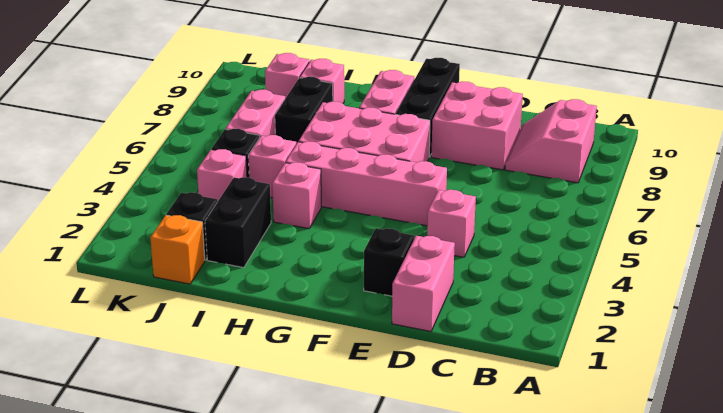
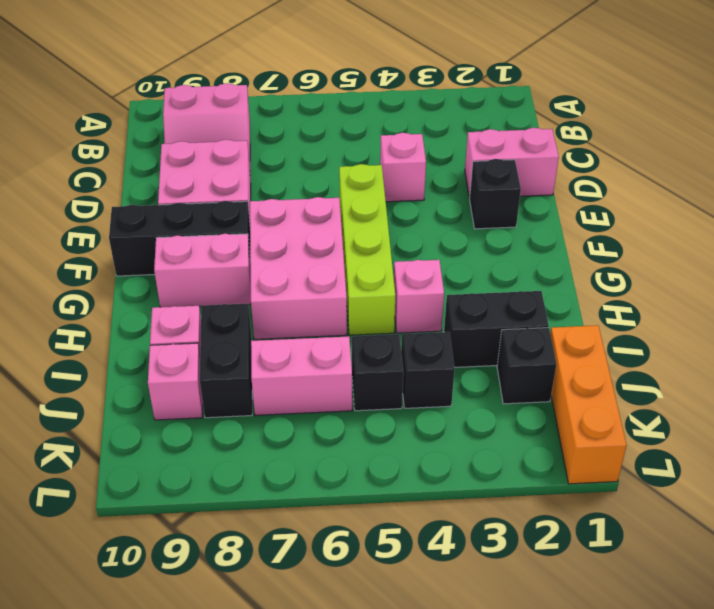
pink 1x4 brick [286,141,447,226] -> lime 1x4 brick [339,164,395,335]
pink 1x1 brick [248,135,296,198] -> none
black 1x2 brick [275,77,333,144] -> black 1x2 brick turned to [200,304,252,418]
orange 1x1 brick [150,215,205,284] -> orange 1x3 brick [550,325,627,484]
pink 1x1 brick [197,149,247,201] -> black 1x1 brick [401,332,455,408]

